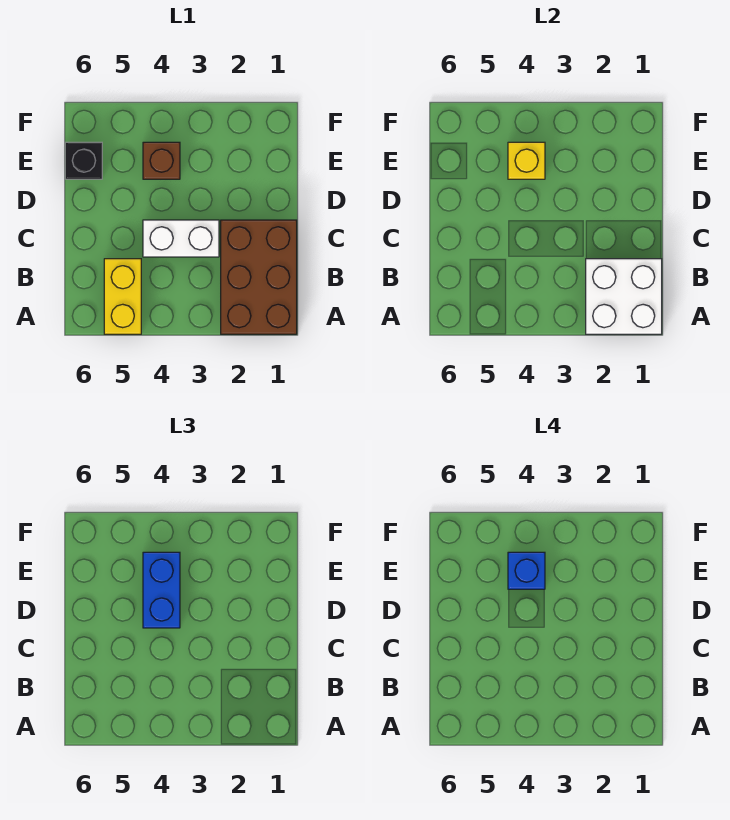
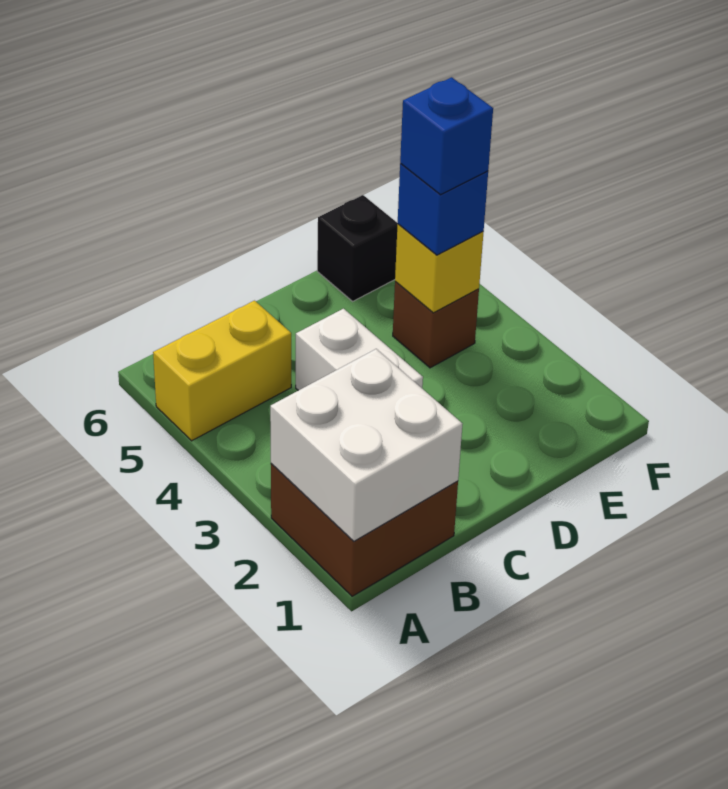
brown 2x3 brick [221,220,297,334] -> brown 2x2 brick [271,464,458,596]
blue 1x2 brick [143,552,180,628] -> blue 1x1 brick [398,164,488,255]

